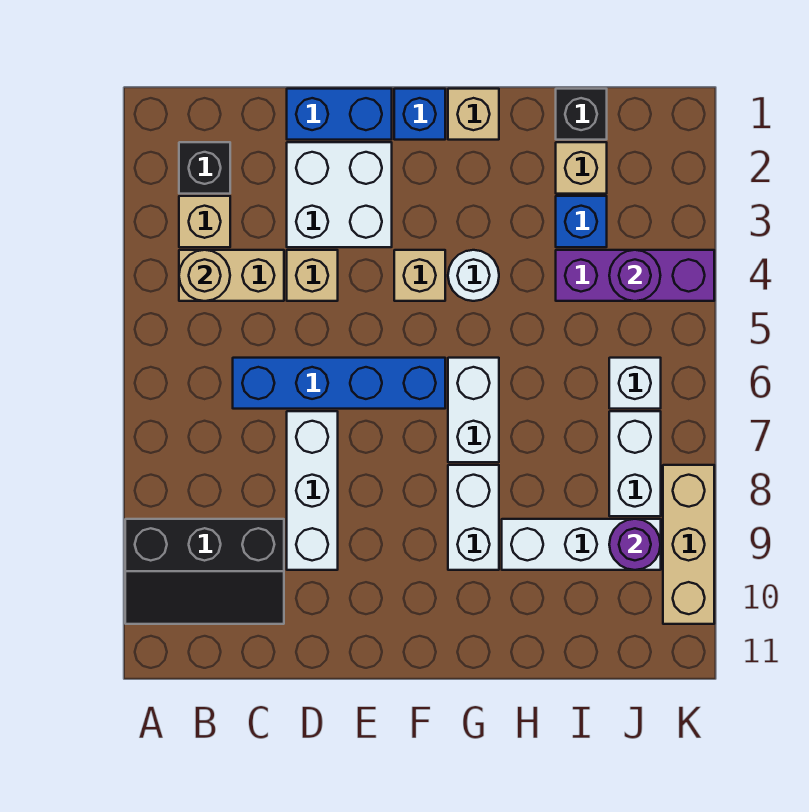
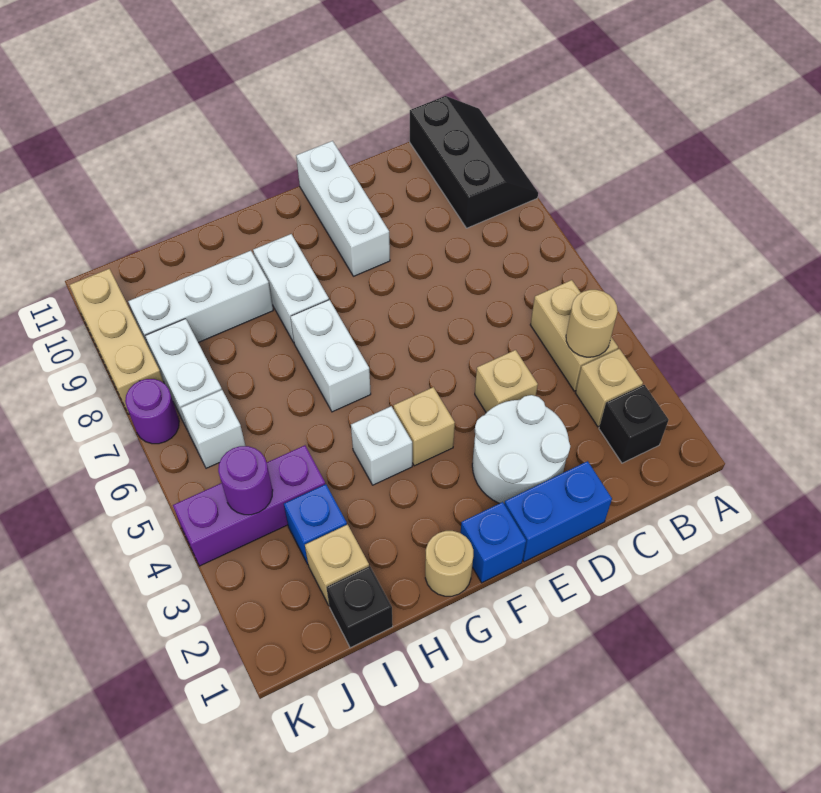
black 2x3 slope [125,519,284,624] -> black 2x3 slope turned to [410,96,538,228]
tan 1x2 brick [179,250,284,301] -> tan 1x2 brick turned to [530,280,618,391]
blue 1x4 brick [233,358,445,409] -> none
white 2x2 brick [287,142,392,247] -> white 2x2 round brick [472,395,570,504]
white 1x3 brick [287,411,338,570] -> white 1x3 brick moved to [296,141,390,276]
tan 1x1 brick [448,89,499,140] -> tan 1x1 round brick [425,531,473,596]
white 1x1 round brick [448,250,499,301] -> white 1x1 brick [351,406,412,485]
purple 1x1 round brick [609,519,661,570] -> purple 1x1 round brick moved to [125,379,179,444]

